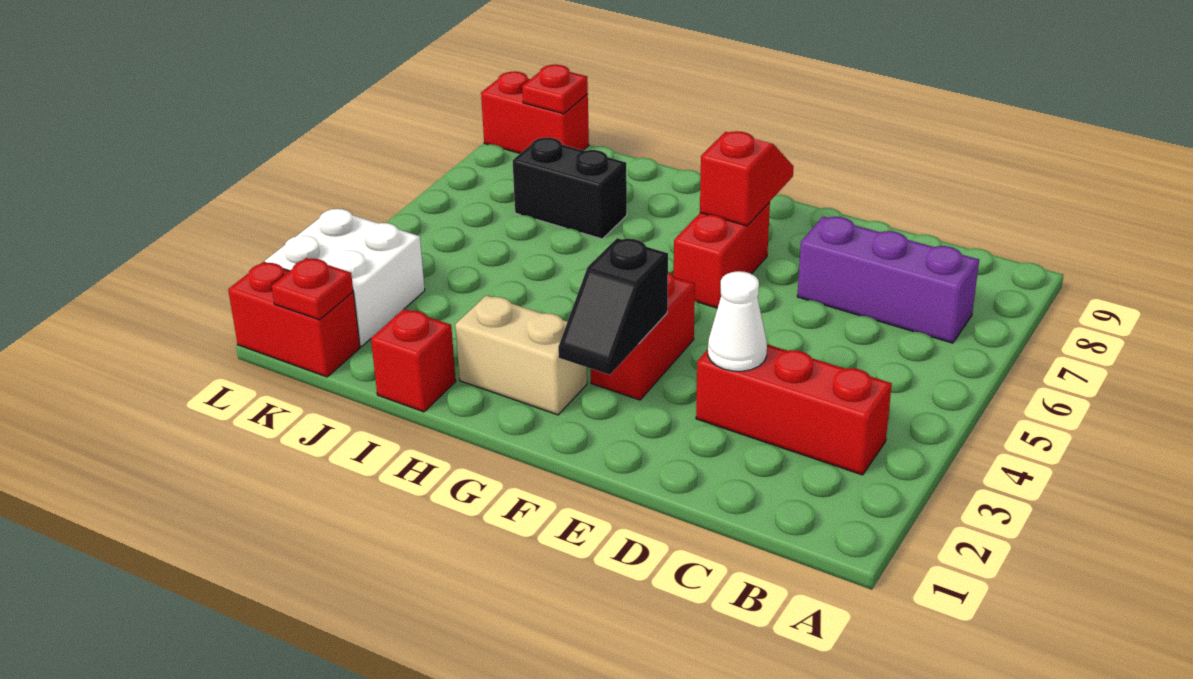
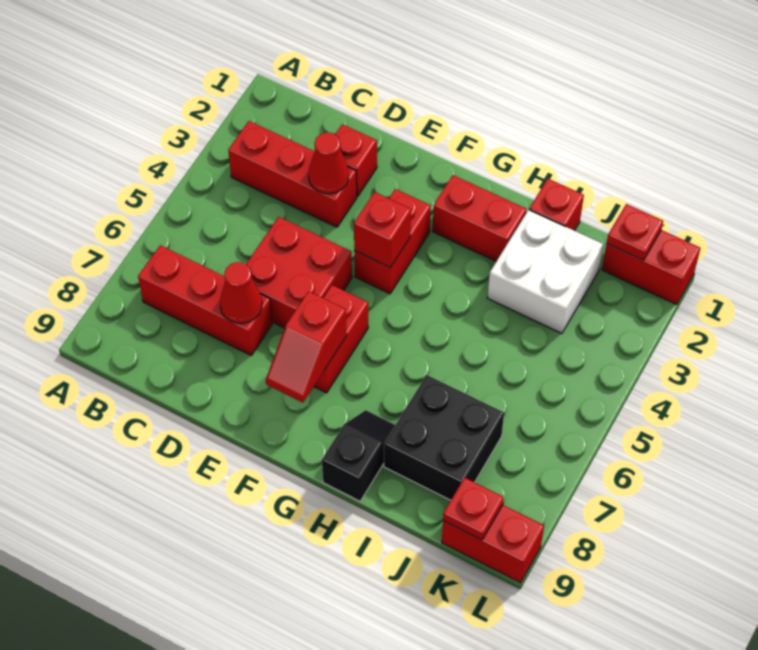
purple 1x3 brick [797,217,979,343] -> red 1x3 brick [138,245,272,355]
none -> red 1x1 brick [335,124,377,196]
white 1x1 cone [708,271,767,371] -> red 1x1 cone [308,132,349,194]
none -> red 2x2 brick [246,217,352,328]
none -> red 1x1 cone [220,262,262,323]
black 1x2 slope [558,238,668,375] -> black 1x2 slope moved to [322,410,395,501]
none -> red 1x1 brick [354,192,411,267]
tan 1x2 brick [455,295,587,415] -> red 1x2 brick [433,175,526,261]
black 1x2 brick [513,138,627,239] -> black 2x2 brick [384,375,504,500]
white 2x2 brick [265,209,425,346] -> white 2x2 brick moved to [487,210,604,334]

